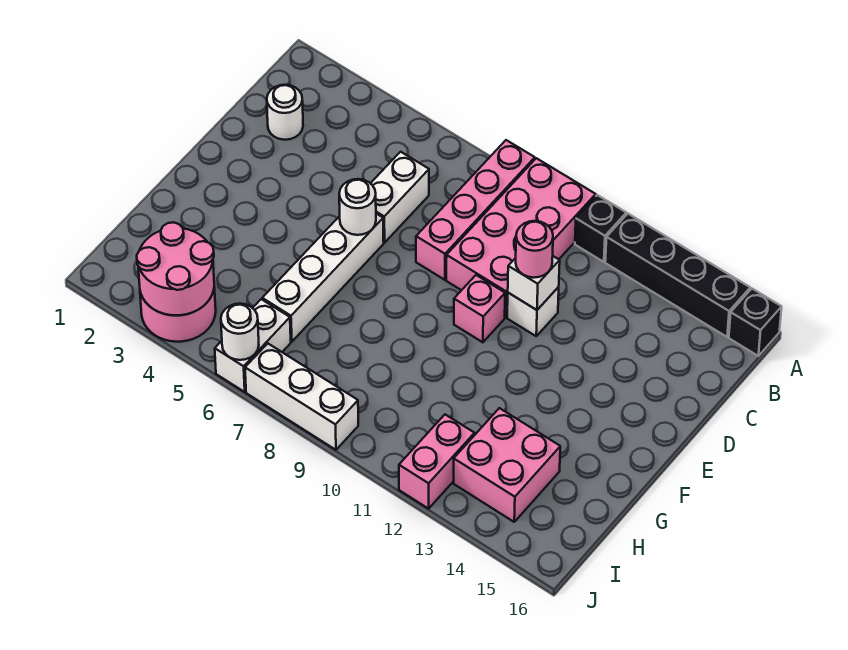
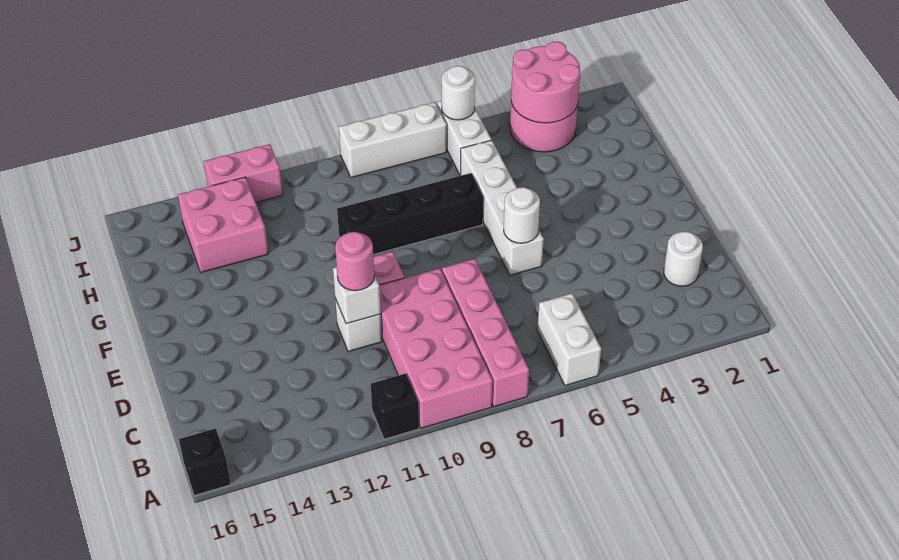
black 1x4 brick [605,214,750,337] -> black 1x4 brick moved to [337,173,483,255]
white 1x2 brick [370,152,429,243] -> white 1x2 brick moved to [537,293,601,386]
pink 1x2 brick [399,415,475,509] -> pink 1x2 brick turned to [204,144,283,202]

